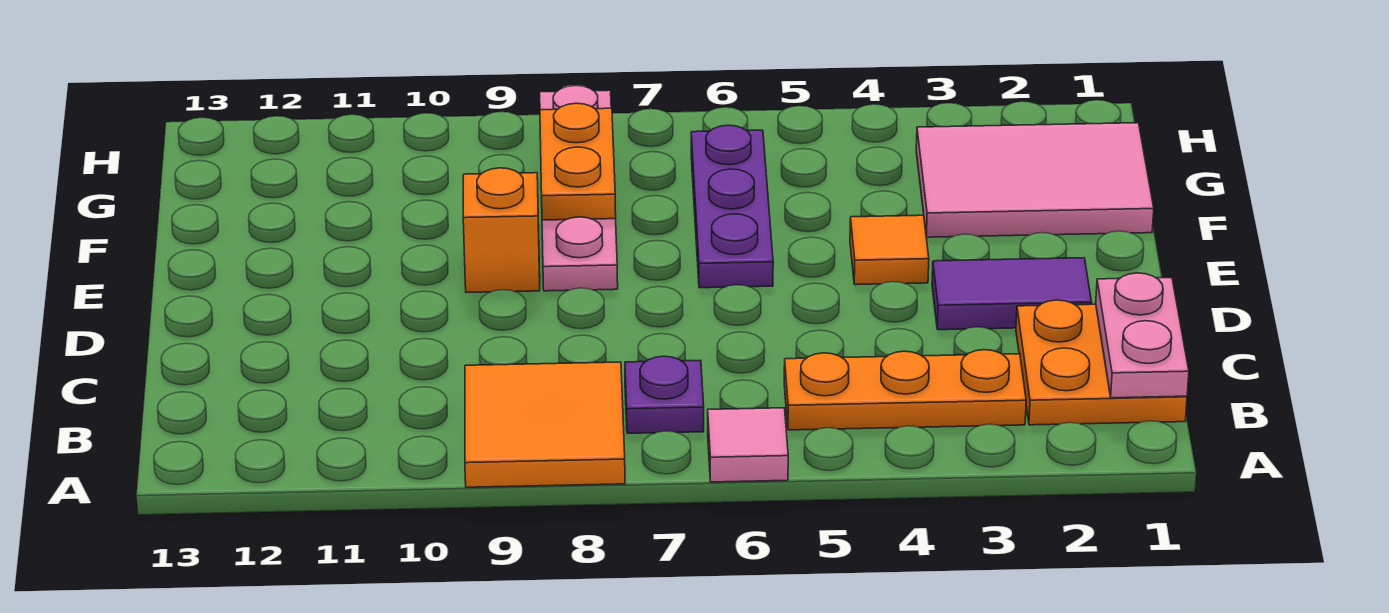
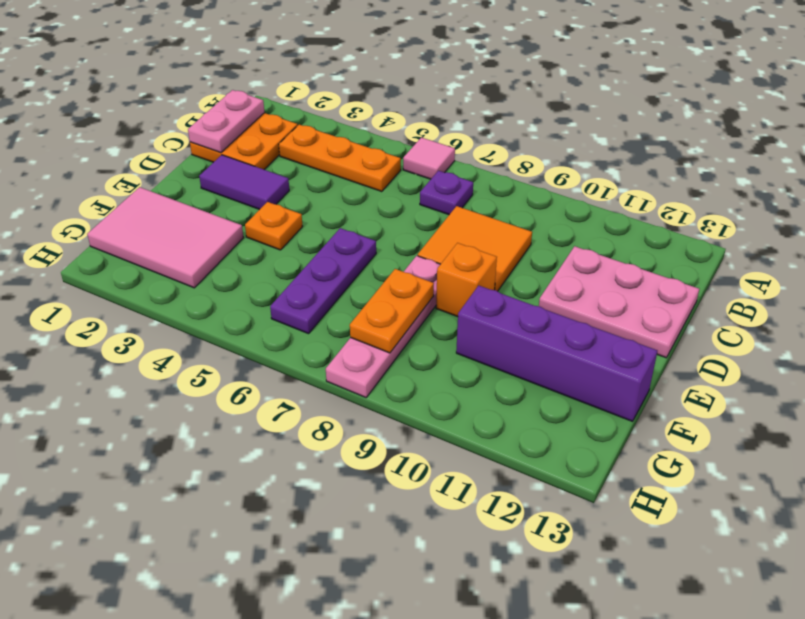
orange 2x2 tile [465,362,625,487] -> orange 2x2 tile moved to [418,206,532,291]
none -> pink 2x3 plate [539,246,699,358]
orange 1x1 tile [850,215,929,285] -> orange 1x1 plate [245,202,303,250]
none -> purple 1x4 brick [456,286,657,421]

